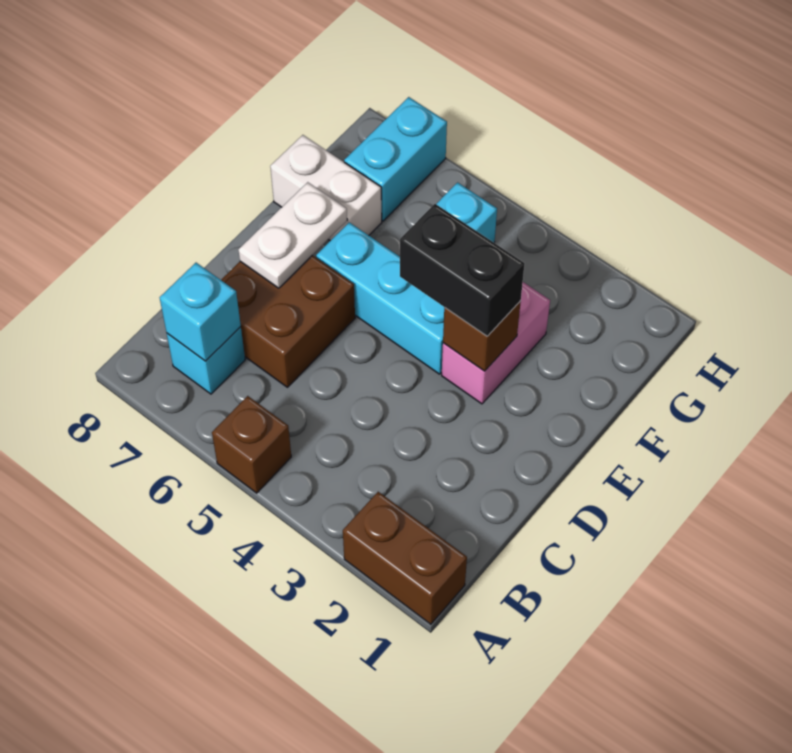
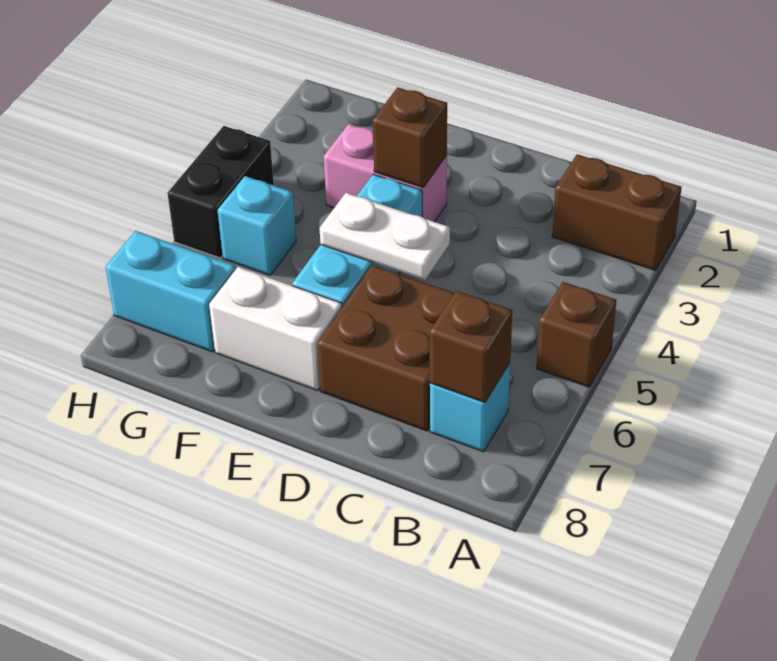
brown 1x2 brick [343,492,467,624] -> brown 1x2 brick turned to [552,154,682,271]
cyan 1x1 brick [160,263,241,361] -> brown 1x1 brick [430,291,512,403]
white 1x2 plate [239,182,347,288] -> white 1x2 plate moved to [319,193,450,280]
black 1x2 brick [400,204,525,336] -> black 1x2 brick moved to [167,126,274,258]
white 1x2 brick [270,135,382,241] -> white 1x2 brick turned to [209,267,342,391]

